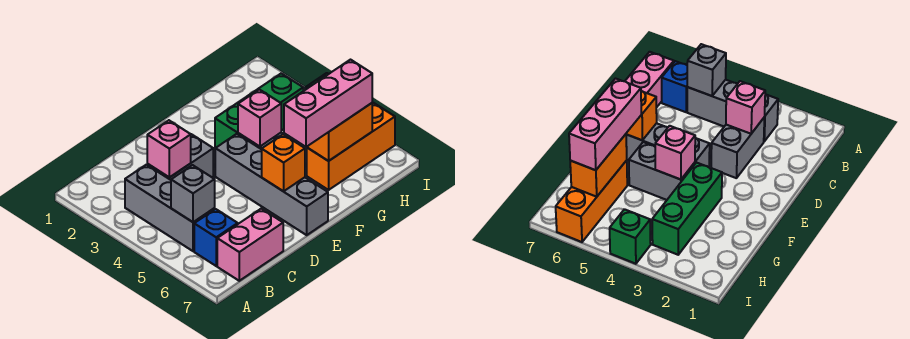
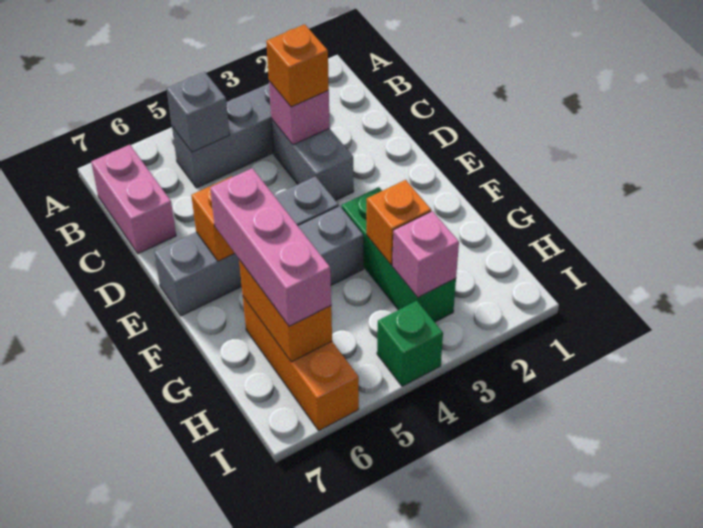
blue 1x1 brick [194,209,238,266] -> none
none -> orange 1x1 brick [266,24,329,107]
pink 1x1 brick [238,89,281,147] -> pink 1x1 brick moved to [392,211,459,297]
none -> orange 1x1 brick [367,180,431,265]

